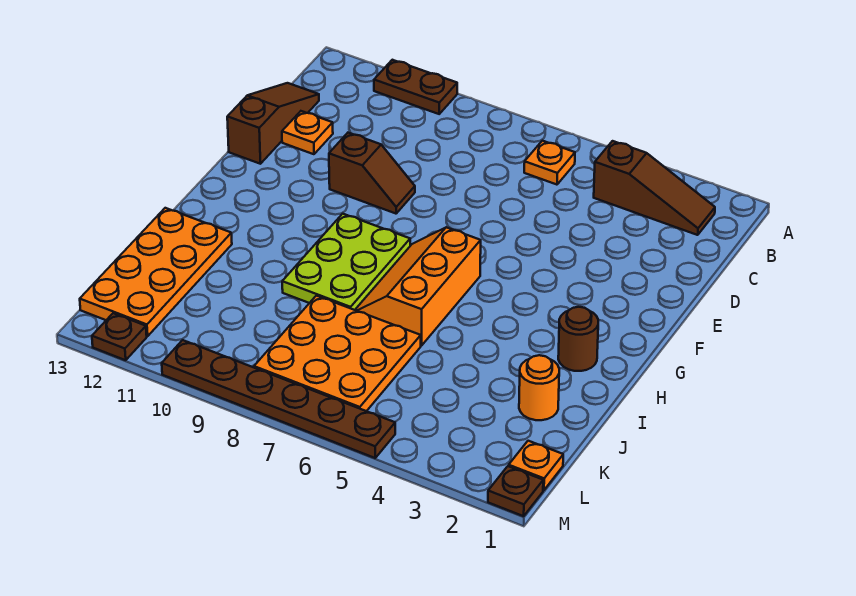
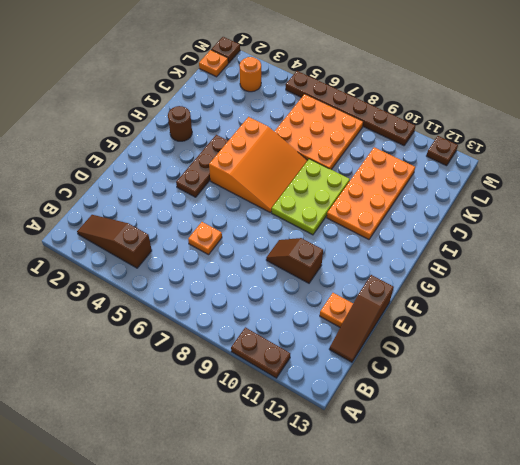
orange 1x1 plate [524,141,575,185] -> orange 1x1 plate moved to [188,222,222,255]
none -> brown 1x3 plate [176,135,228,197]
orange 2x3 slope [355,227,481,345] -> orange 3x3 slope [209,117,308,213]
orange 2x4 plate [80,208,232,336] -> orange 2x4 plate moved to [327,147,415,239]
orange 1x1 round brick [519,355,559,420] -> orange 1x1 round brick moved to [240,57,261,92]

